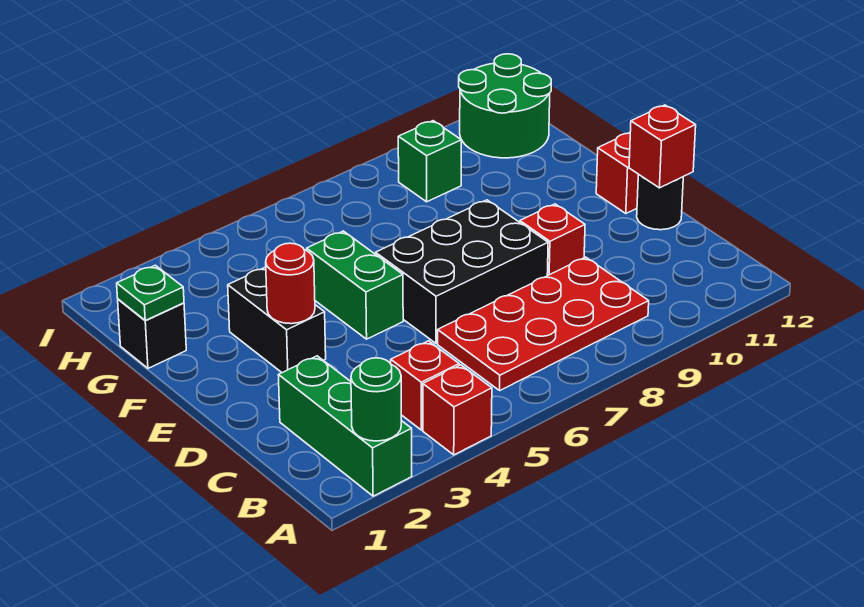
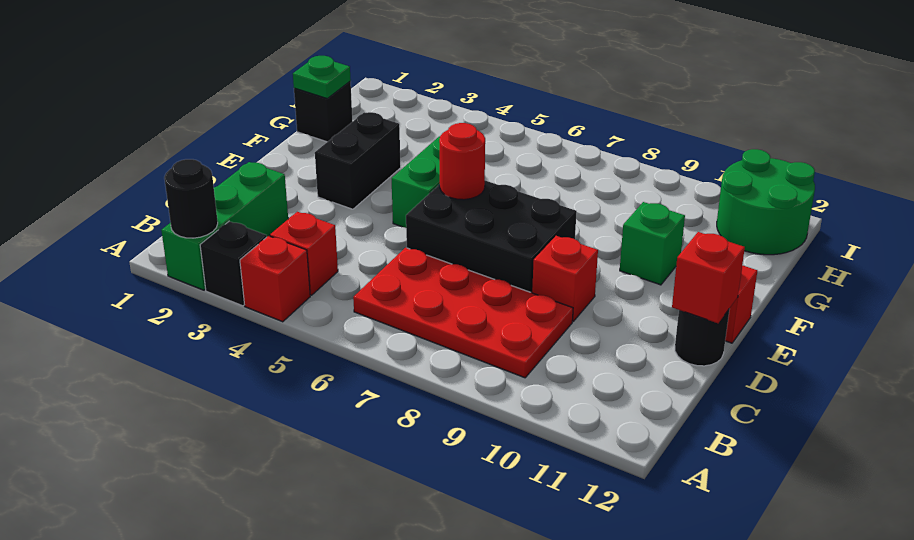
green 1x1 round brick [351,358,401,441] -> black 1x1 round brick [164,159,218,238]
none -> black 1x1 brick [200,221,267,306]
red 1x1 round brick [266,243,315,324] -> red 1x1 round brick moved to [439,123,485,200]
green 1x1 brick [398,121,461,202] -> green 1x1 brick moved to [620,202,685,285]

